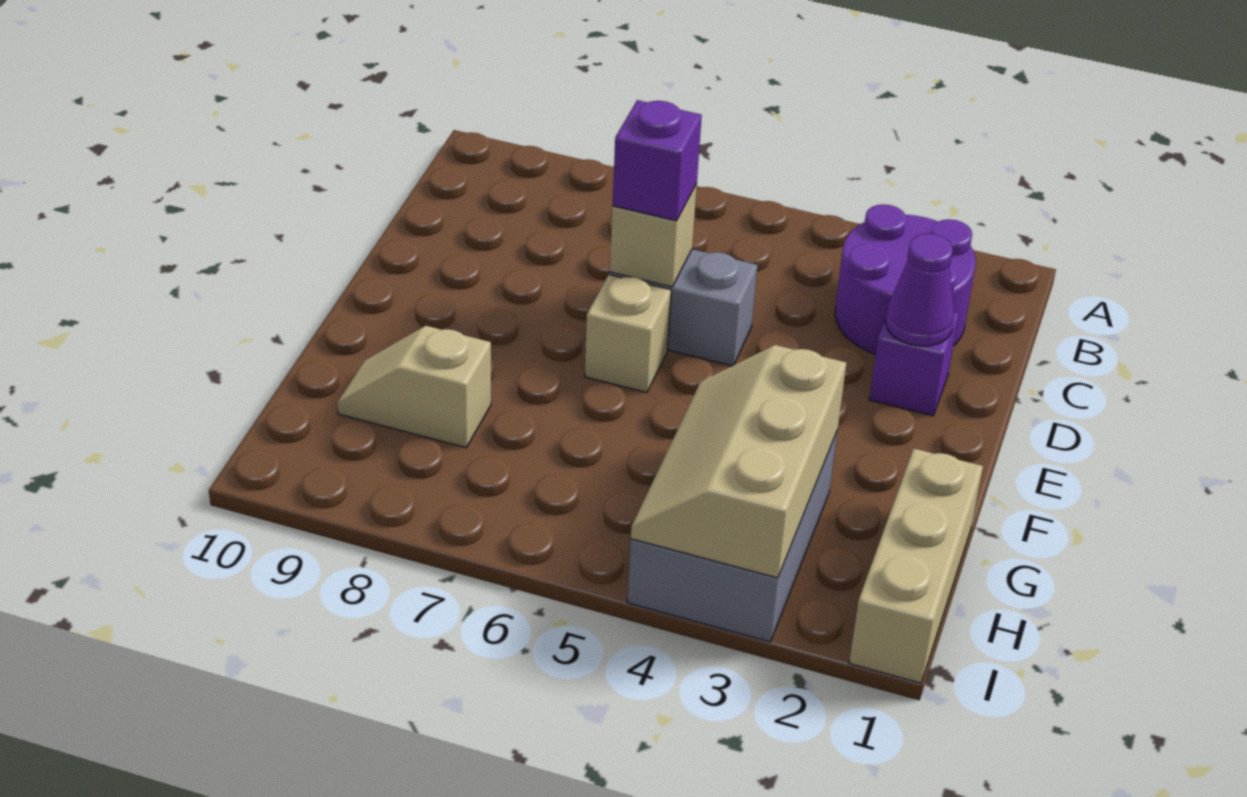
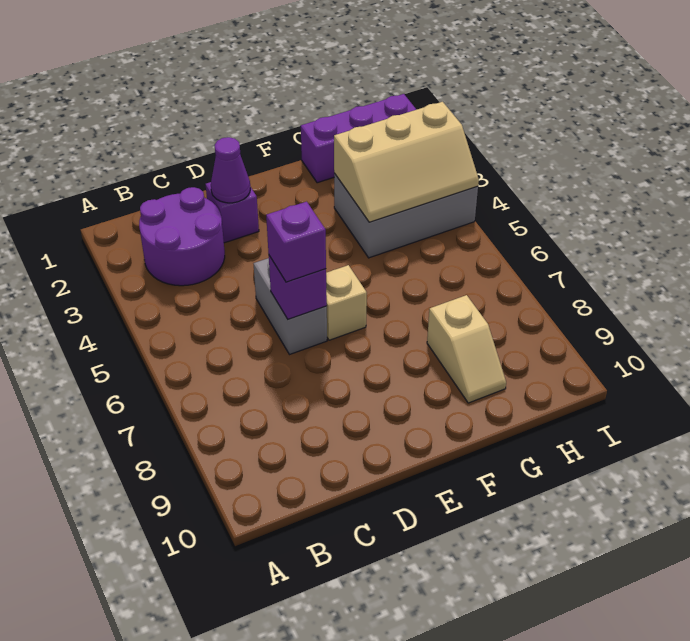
tan 1x1 brick [610,184,697,287] -> purple 1x1 brick [269,256,327,319]
tan 1x3 brick [849,449,983,683] -> purple 1x3 brick [301,94,417,183]

